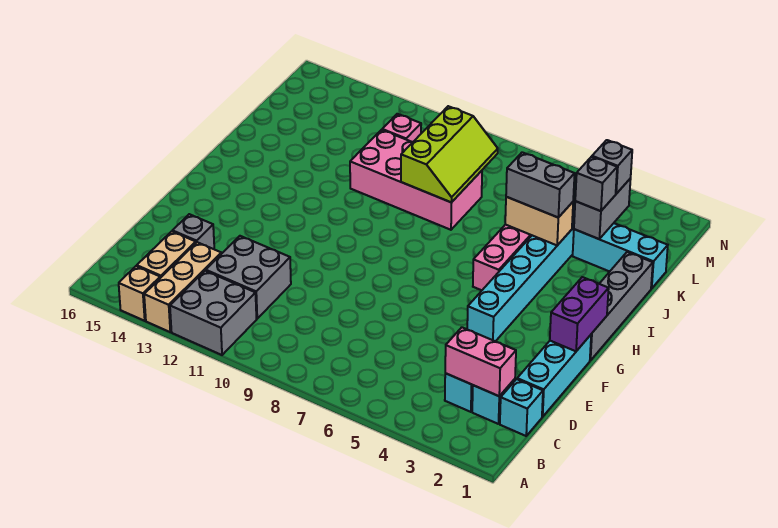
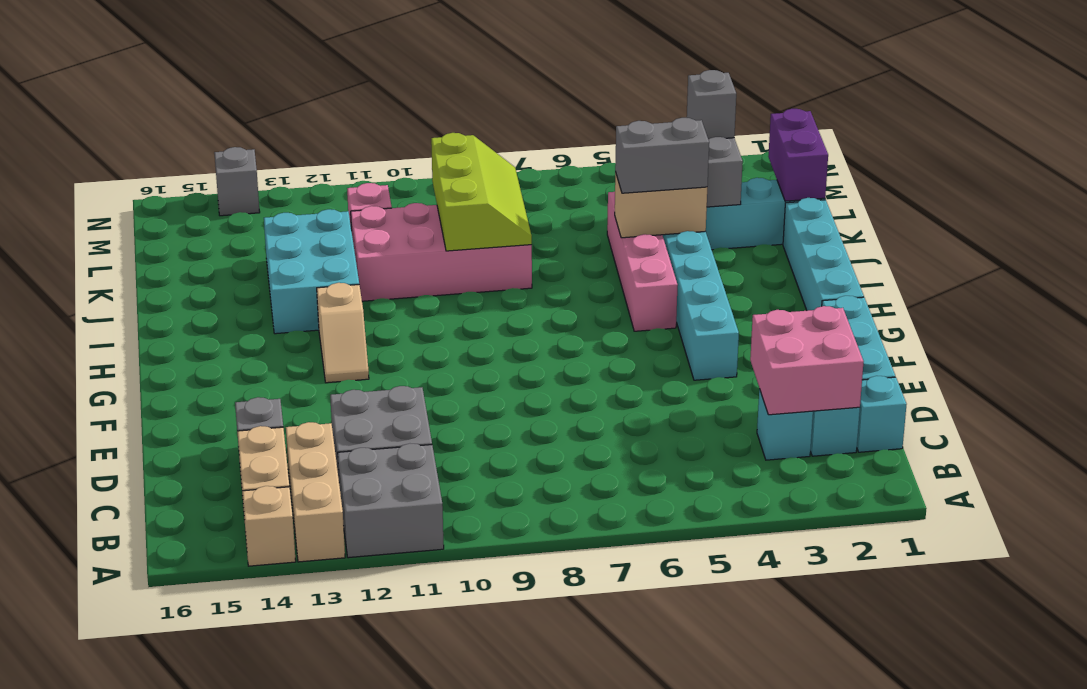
pink 1x2 brick [445,327,516,396] -> pink 2x2 brick [750,306,864,415]
purple 1x2 brick [550,277,609,351] -> purple 1x2 brick moved to [768,109,828,201]
grey 1x4 brick [590,252,653,361] -> cyan 1x4 brick [783,198,864,311]
none -> tan 1x2 slope [317,283,369,383]
none -> cyan 2x3 brick [264,209,359,334]
grey 1x1 brick [575,157,617,211] -> grey 1x1 brick moved to [214,147,260,216]

